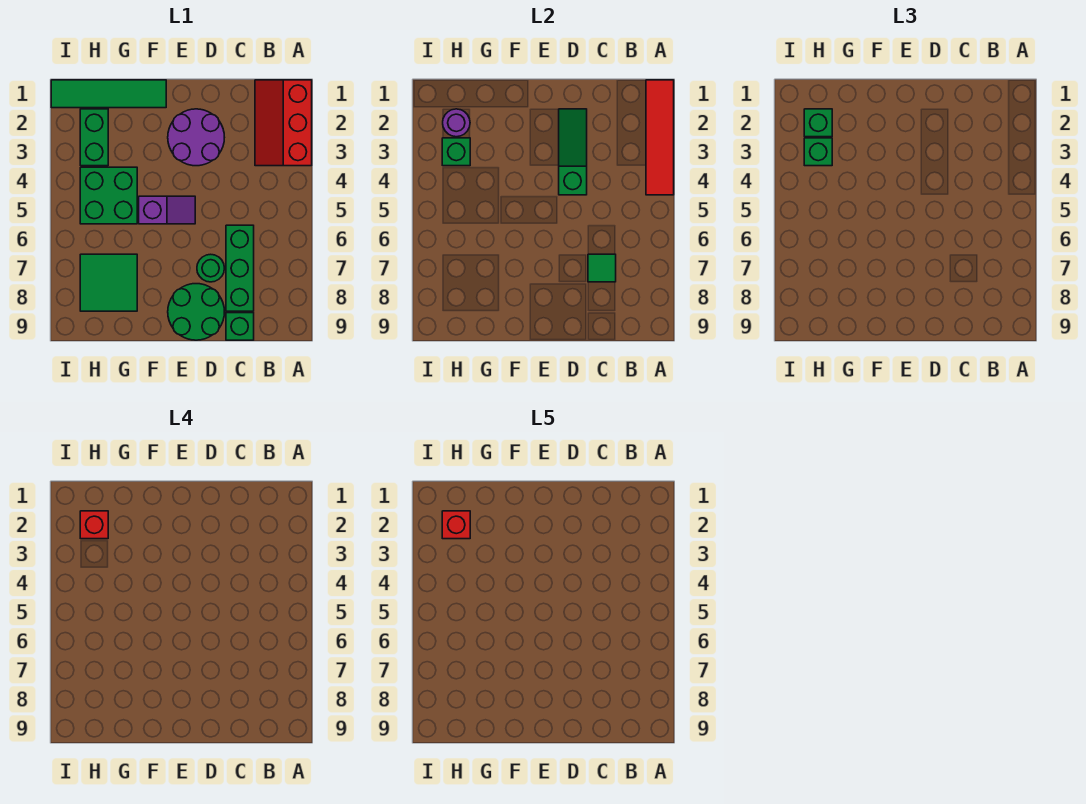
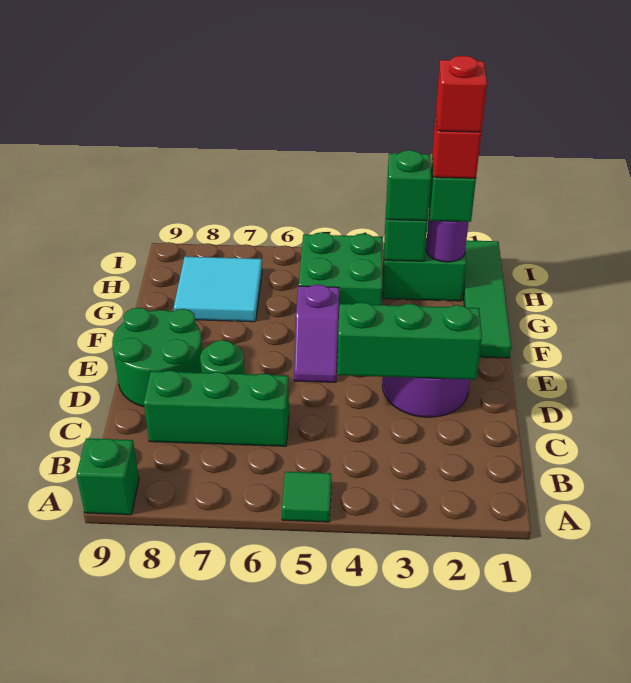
red 2x3 slope [255,80,312,166] -> none
red 1x4 tile [646,80,674,195] -> none
green 1x1 tile [588,254,616,282] -> green 1x1 tile moved to [282,472,331,522]
green 1x1 brick [226,313,254,340] -> green 1x1 brick moved to [76,438,139,515]
green 1x3 slope [559,109,587,195] -> green 1x3 brick [337,302,482,380]
green 2x2 tile [80,254,137,311] -> cyan 2x2 tile [174,257,262,322]

